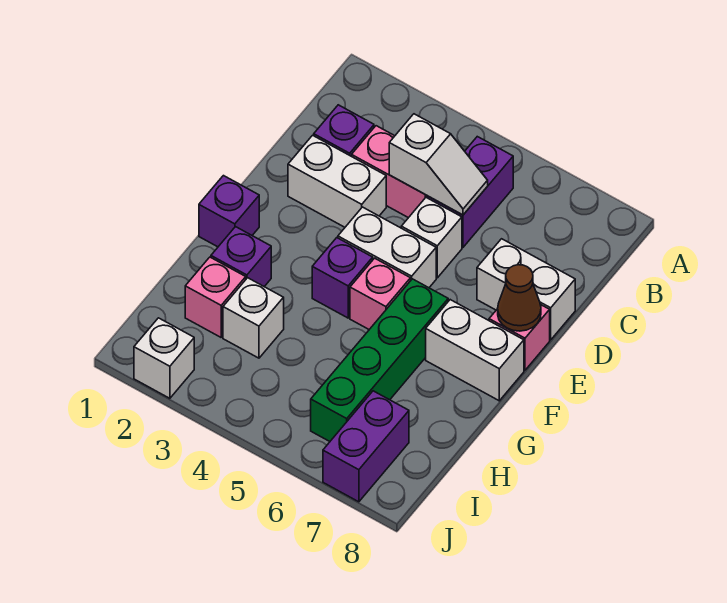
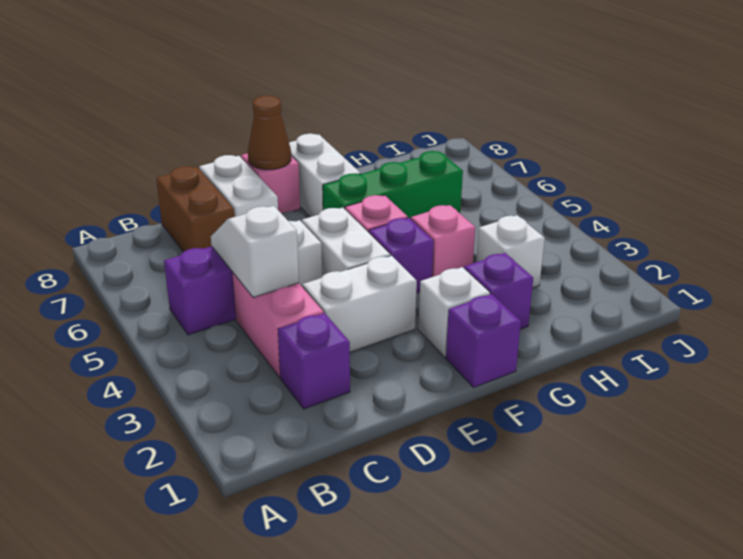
none -> brown 1x2 brick [156,166,235,252]
white 1x2 brick [288,135,386,227] -> white 1x2 brick turned to [302,256,417,352]
green 1x4 brick [311,279,448,441] -> green 1x3 brick [323,151,463,219]
pink 1x1 brick [185,257,246,337] -> pink 1x1 brick moved to [411,205,475,277]
purple 1x2 brick [323,391,409,502] -> none
white 1x1 brick [134,318,194,398] -> white 1x1 brick moved to [418,267,490,357]

